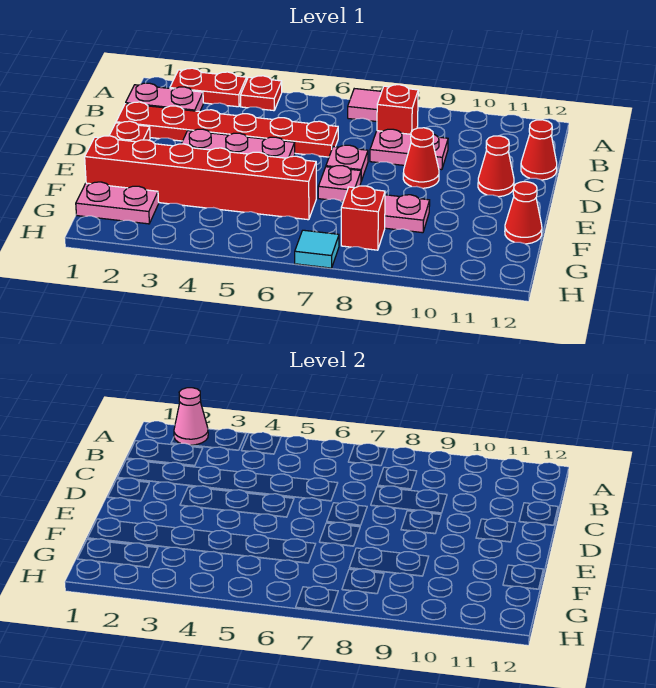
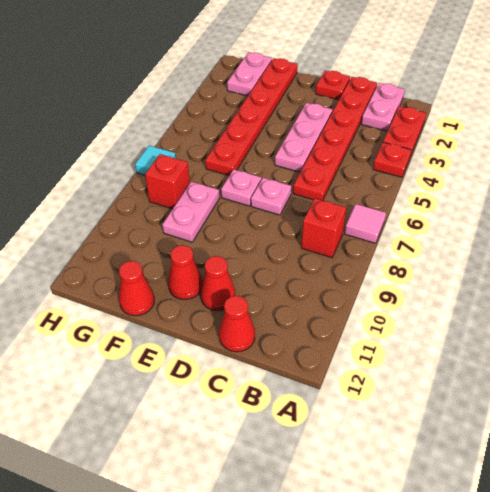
pink 1x1 cone [174,388,208,445] -> none
pink 1x2 plate [370,129,448,170] -> none
red 1x1 cone [403,128,439,188] -> red 1x1 cone moved to [168,245,202,299]
red 1x6 brick [85,136,316,220] -> red 1x6 plate [205,58,298,176]

